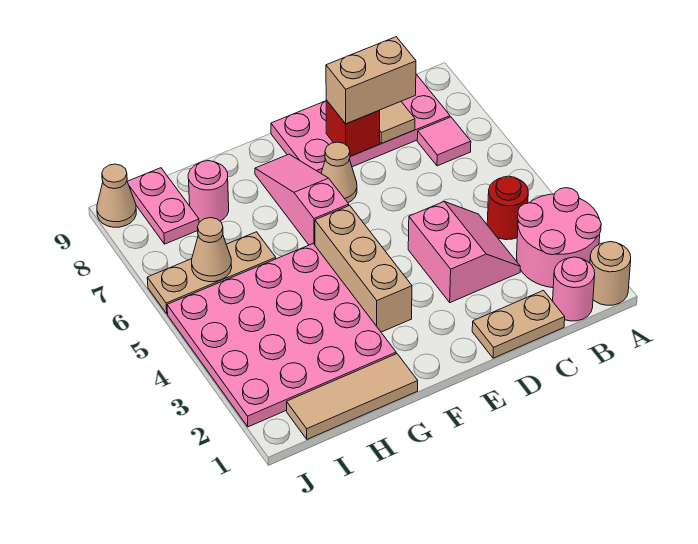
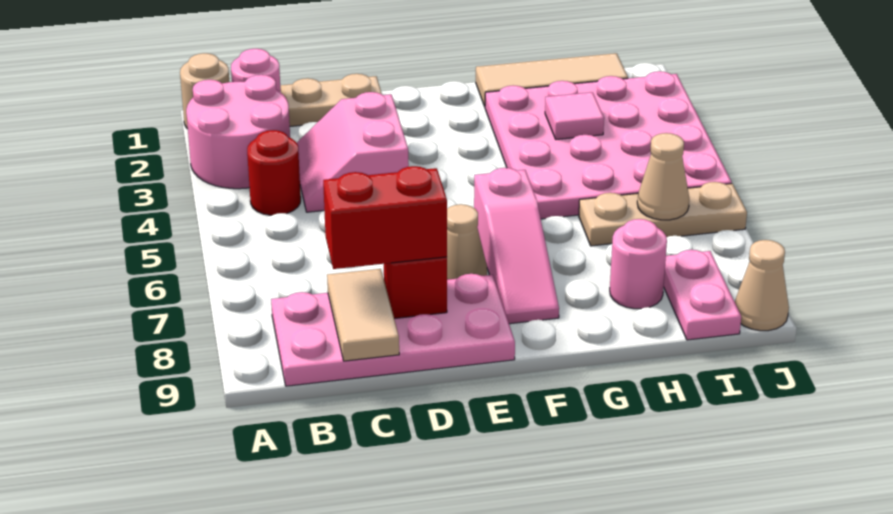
pink 1x1 tile [417,117,471,166] -> pink 1x1 tile moved to [545,92,604,139]
tan 1x2 brick [326,37,416,124] -> red 1x2 brick [323,166,447,269]
tan 1x3 brick [315,205,412,332] -> none

